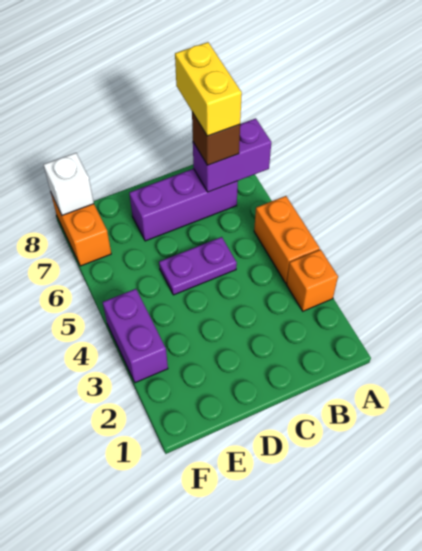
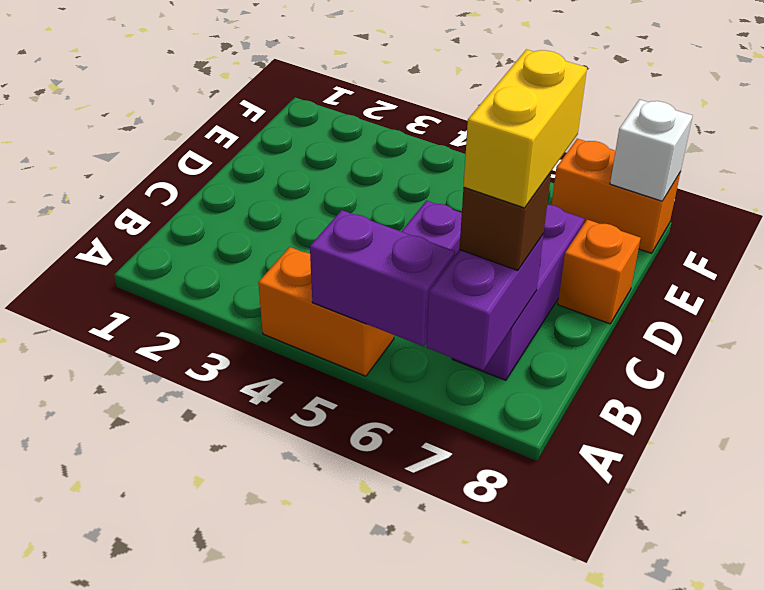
orange 1x1 brick [286,249,338,311] -> orange 1x1 brick moved to [558,220,641,324]
yellow 1x2 brick [175,42,242,136] -> yellow 1x2 brick turned to [464,49,587,208]
purple 1x2 brick [103,289,168,383] -> purple 1x2 brick moved to [310,210,455,346]

